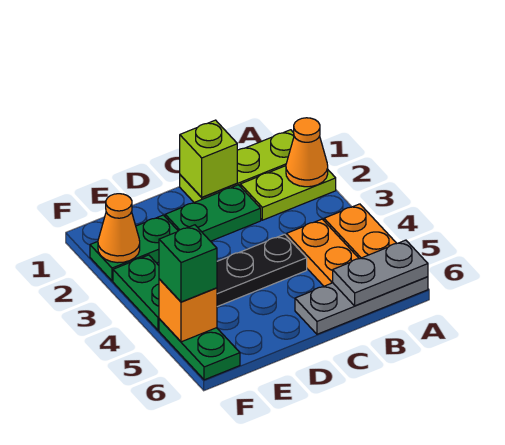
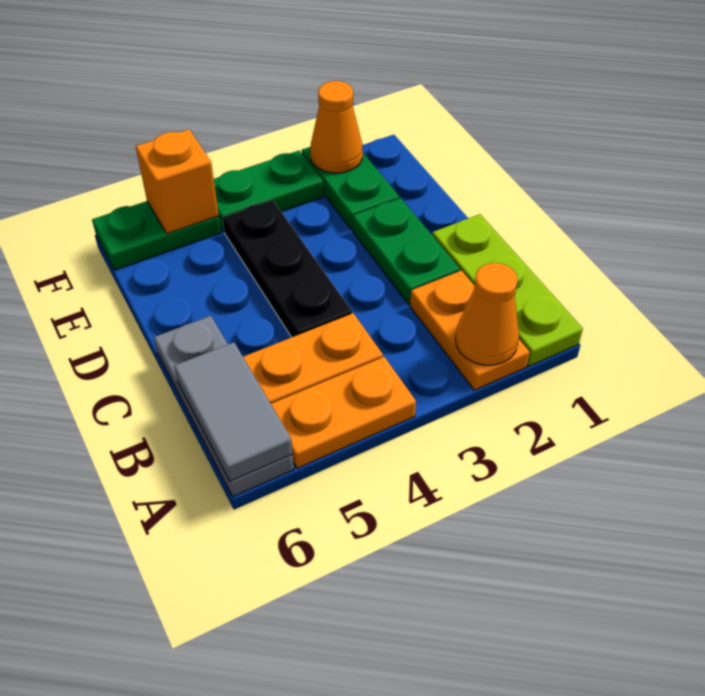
lime 1x2 plate [240,166,336,220] -> orange 1x2 plate [410,271,530,390]
grey 1x2 plate [333,240,428,306] -> grey 1x2 tile [174,342,293,481]
lime 1x1 brick [180,120,237,197] -> none
green 1x1 brick [159,225,217,302] -> none

